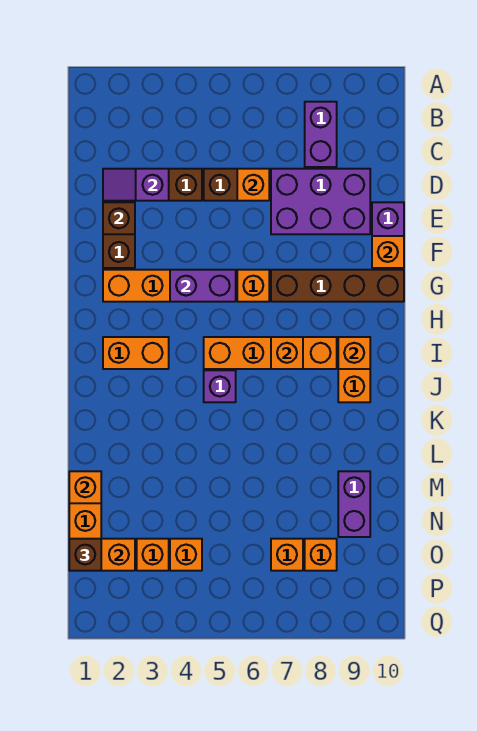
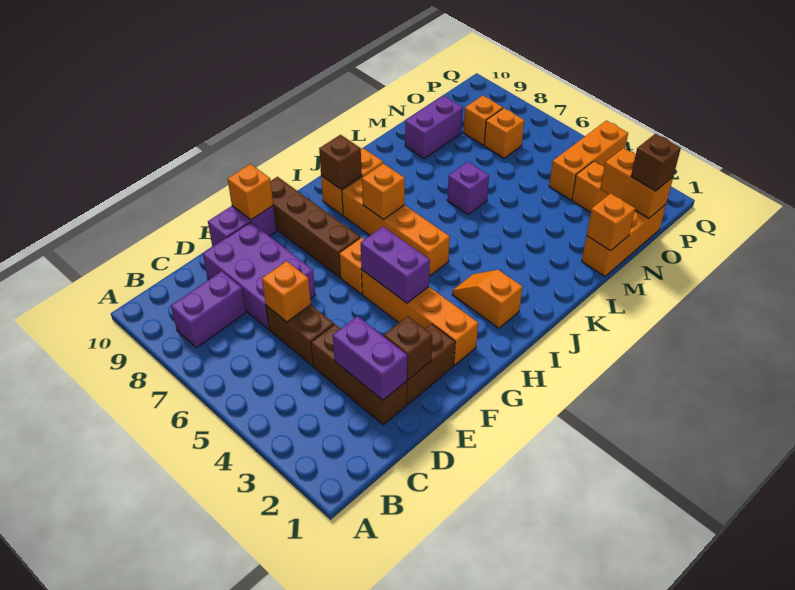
purple 1x2 slope [103,169,169,201] -> purple 1x2 brick [333,316,407,400]
orange 1x2 brick [103,337,169,369] -> orange 1x2 slope [452,270,522,328]
orange 1x1 brick [338,337,370,369] -> brown 1x1 brick [319,135,362,189]
purple 1x1 brick [204,370,236,402] -> purple 1x1 brick moved to [447,162,489,215]
orange 1x1 brick [170,539,202,571] -> orange 1x3 brick [549,121,628,200]

